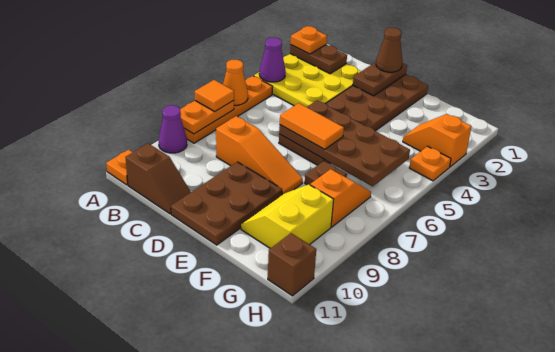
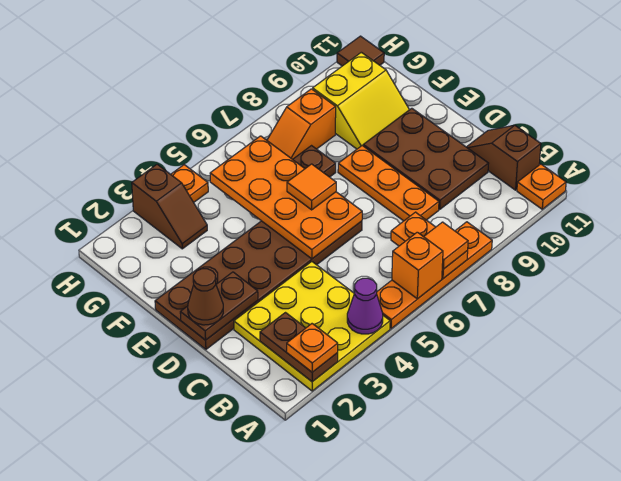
orange 1x1 cone [223,60,248,105] -> orange 1x1 brick [392,232,443,299]
orange 1x2 plate [180,101,234,134] -> orange 1x2 plate turned to [391,212,468,278]
purple 1x1 cone [159,105,187,153] -> none
orange 1x3 slope [216,116,303,194] -> orange 1x3 plate [338,146,439,221]
brown 2x4 plate [279,101,410,186] -> orange 2x4 plate [210,136,362,259]
orange 1x2 tile [280,103,344,149] -> orange 1x1 tile [287,164,336,210]
brown 2x3 plate [171,162,282,245] -> brown 2x3 plate turned to [363,108,489,209]
orange 1x2 slope [403,114,472,167] -> brown 1x2 slope [132,164,207,249]
brown 1x1 brick [268,233,316,296] -> brown 1x1 tile [337,36,384,66]

